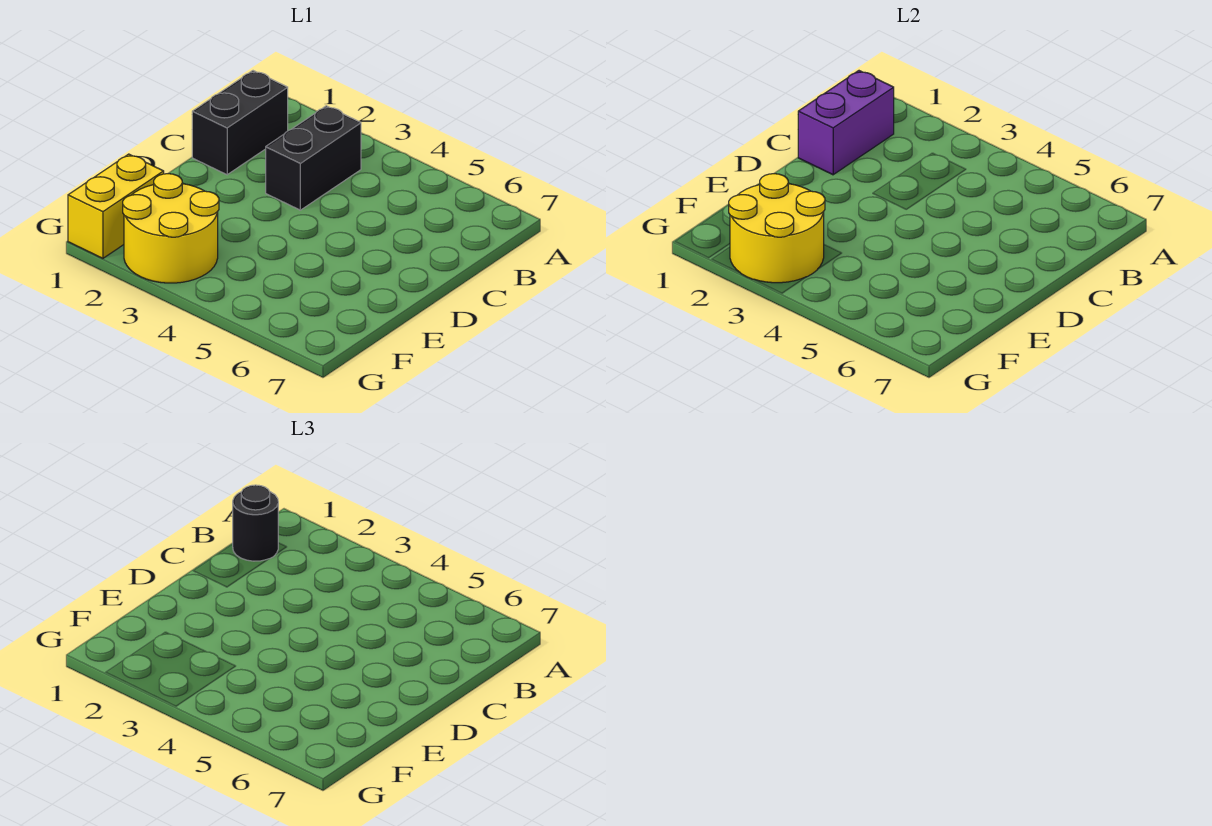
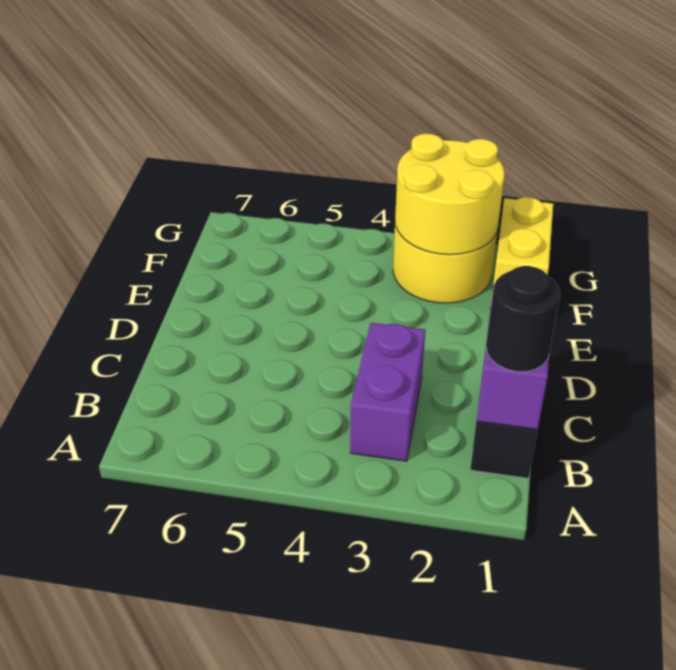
black 1x2 brick [266,106,361,210] -> purple 1x2 brick [350,323,425,461]

